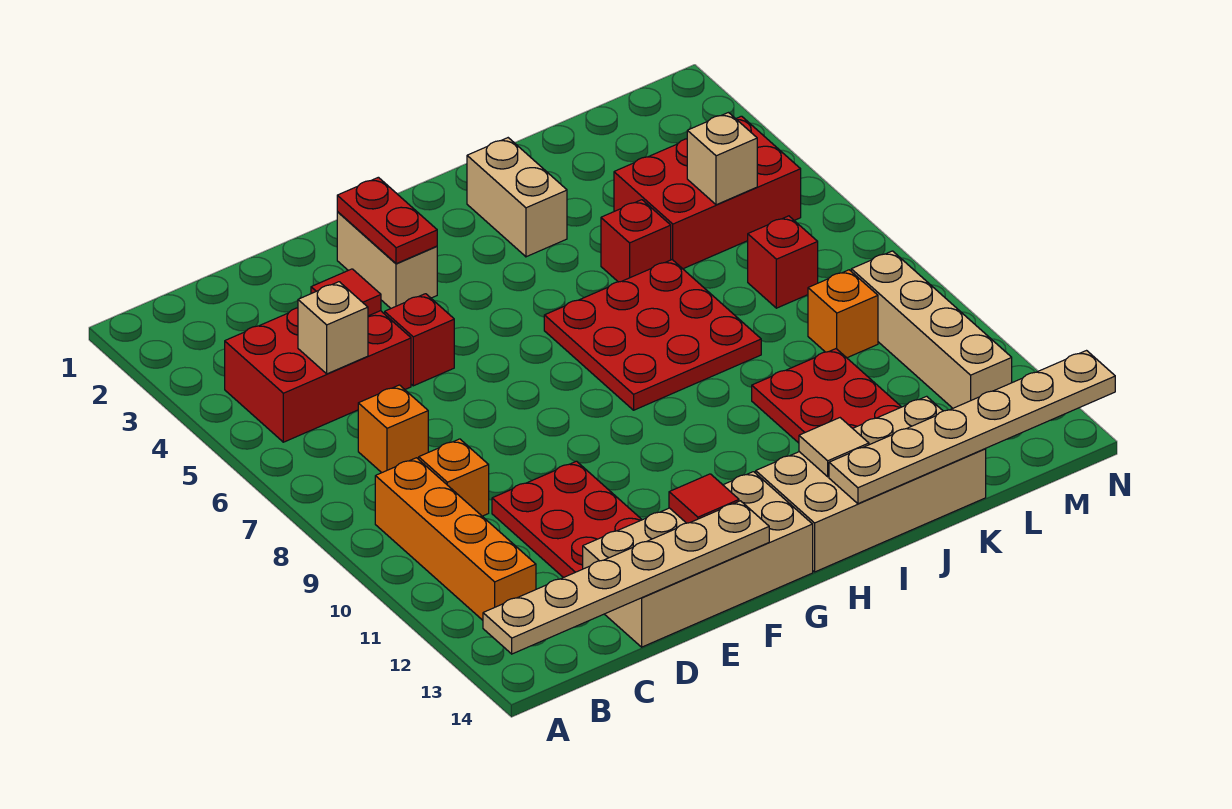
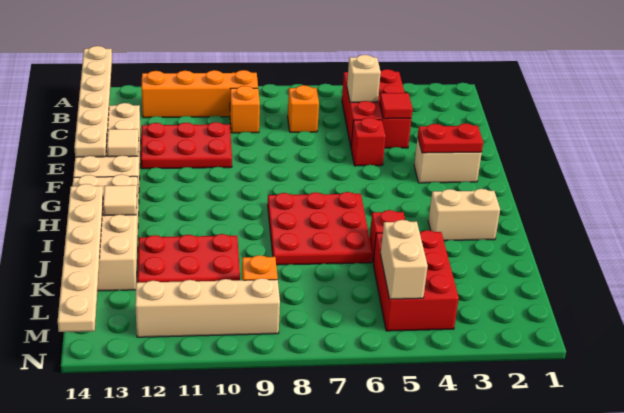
red 1x1 tile [669,474,739,523] -> tan 1x1 tile [107,129,139,157]
tan 1x1 brick [687,113,757,205] -> tan 1x2 brick [381,220,428,299]
red 1x1 brick [748,216,818,308] -> none

